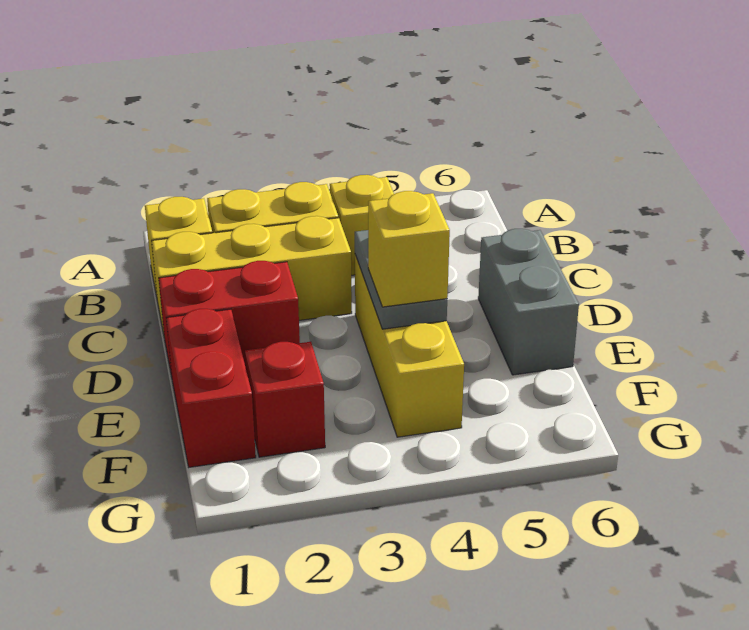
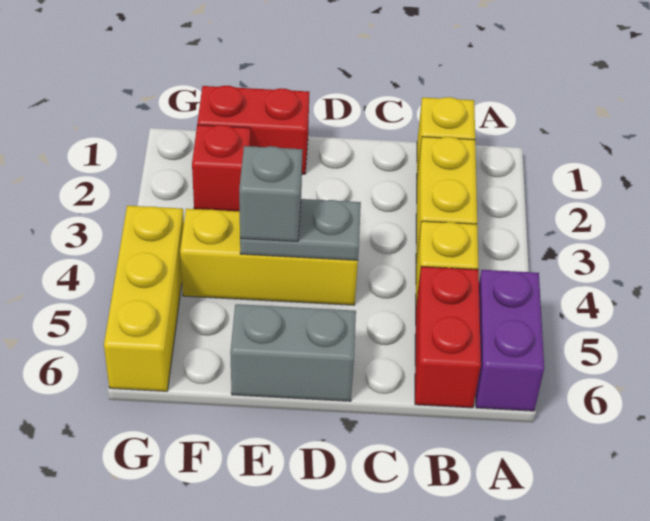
none -> purple 1x2 brick [476,270,544,411]
yellow 1x3 brick [151,216,352,334] -> yellow 1x3 brick moved to [104,206,184,391]
red 1x2 brick [159,261,300,376] -> red 1x2 brick moved to [415,266,481,408]
yellow 1x1 brick [368,191,450,307] -> grey 1x1 brick [239,146,303,241]

